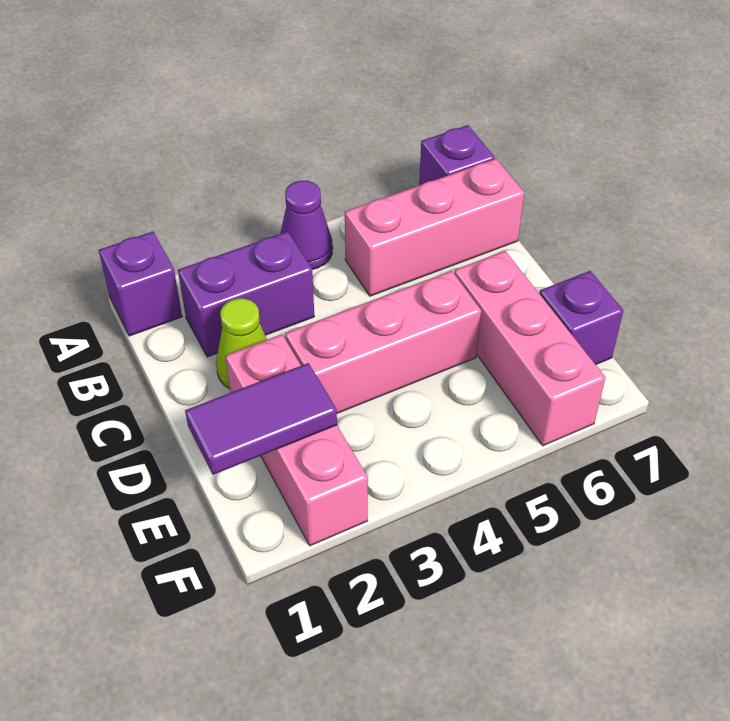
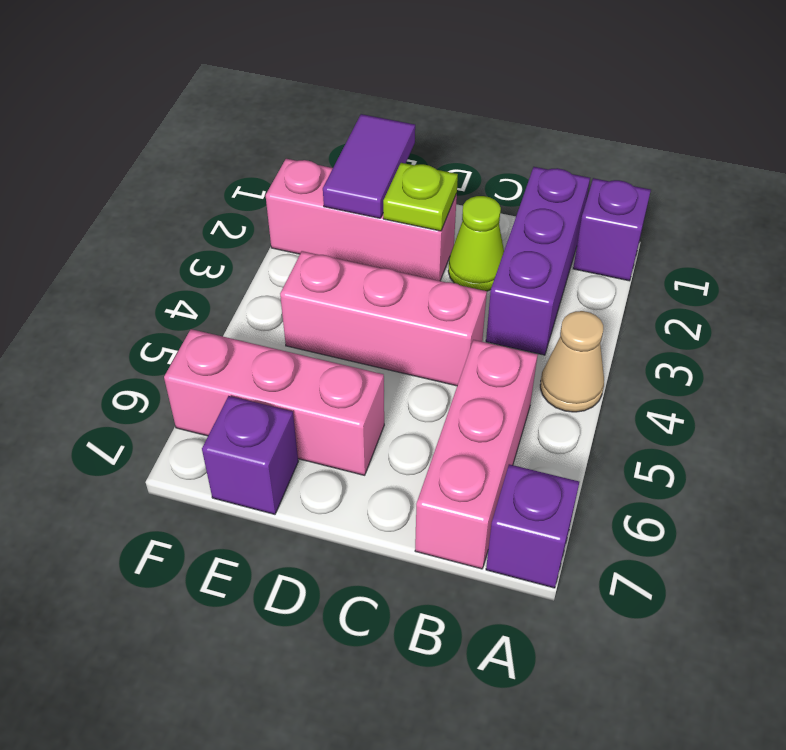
purple 1x1 cone [280,180,333,269] -> tan 1x1 cone [540,311,604,412]
purple 1x2 brick [178,231,314,357] -> purple 1x3 brick [486,167,590,355]
none -> lime 1x1 plate [383,163,458,231]
pink 1x3 brick [285,271,481,413] -> pink 1x3 brick turned to [280,251,487,386]

